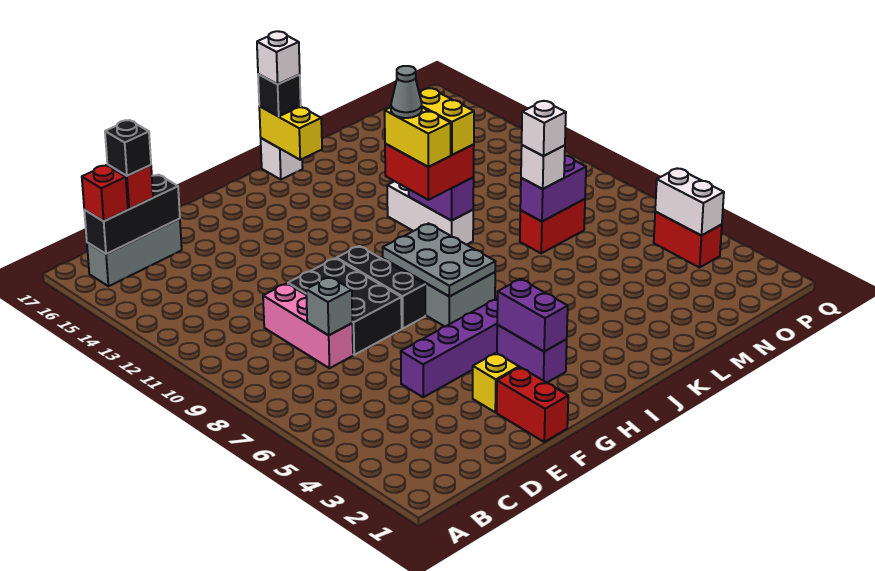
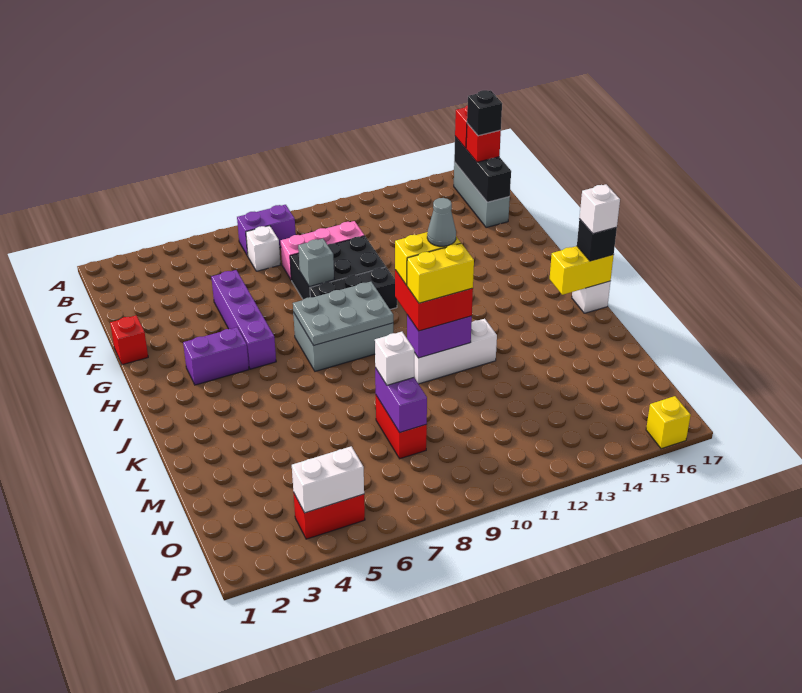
grey 1x1 brick [306,277,352,335] -> grey 1x1 brick moved to [298,239,334,287]
red 1x2 brick [497,367,568,442] -> red 1x1 brick [110,315,148,365]
yellow 1x1 brick [473,353,519,412] -> yellow 1x1 brick moved to [646,396,691,449]
purple 1x2 brick [497,279,568,351] -> purple 1x2 brick moved to [237,205,296,256]
white 1x1 brick [522,101,566,156] -> white 1x1 brick moved to [246,226,280,271]

